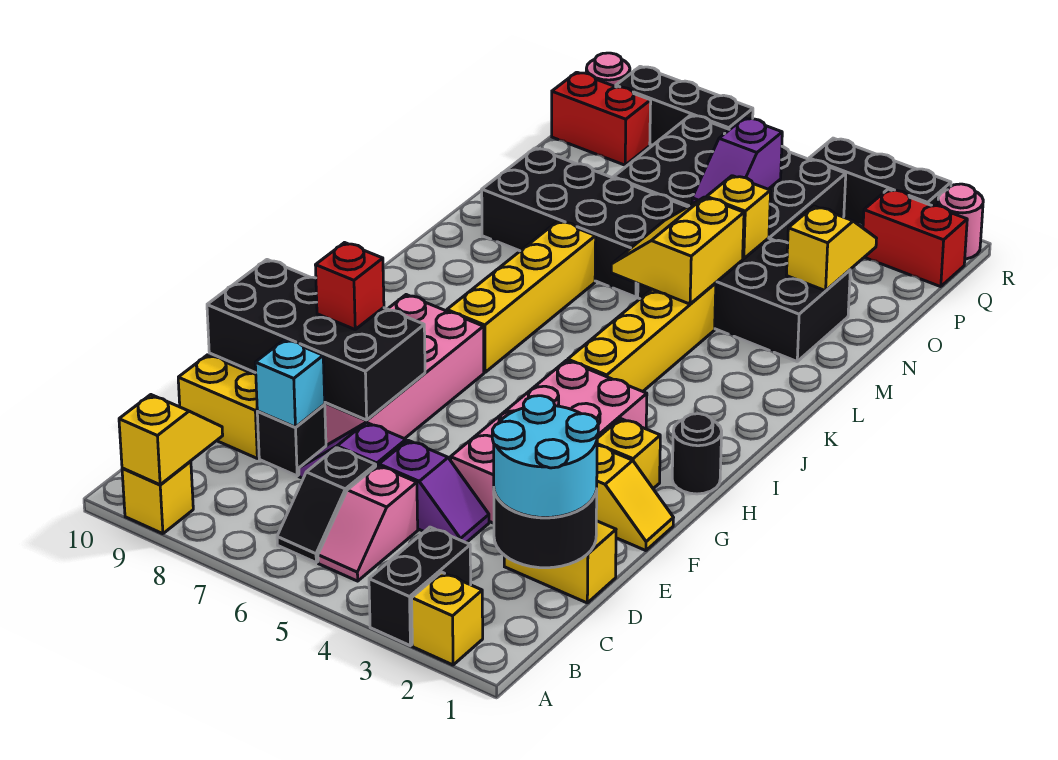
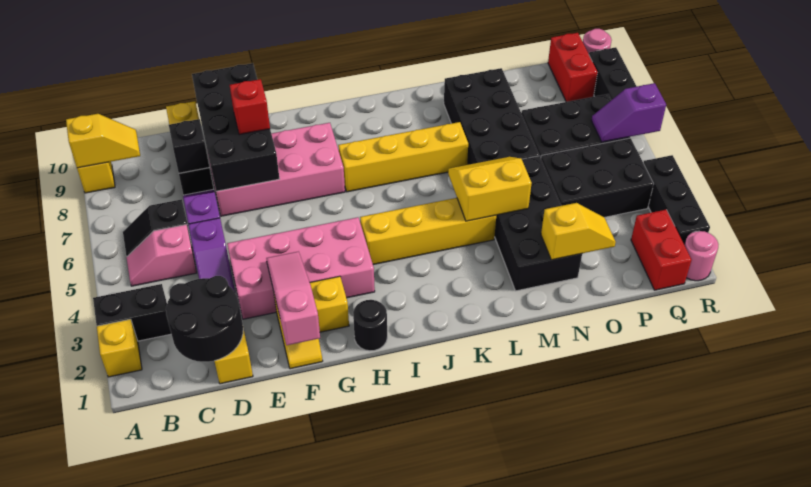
cyan 2x2 round brick [492,396,598,518] -> none
cyan 1x1 brick [255,339,325,427] -> black 1x1 brick [169,119,209,173]
none -> pink 1x3 slope [266,252,320,345]
yellow 1x1 brick [707,176,771,259] -> none
purple 1x2 slope [692,118,782,204] -> purple 1x2 slope moved to [591,83,666,142]

